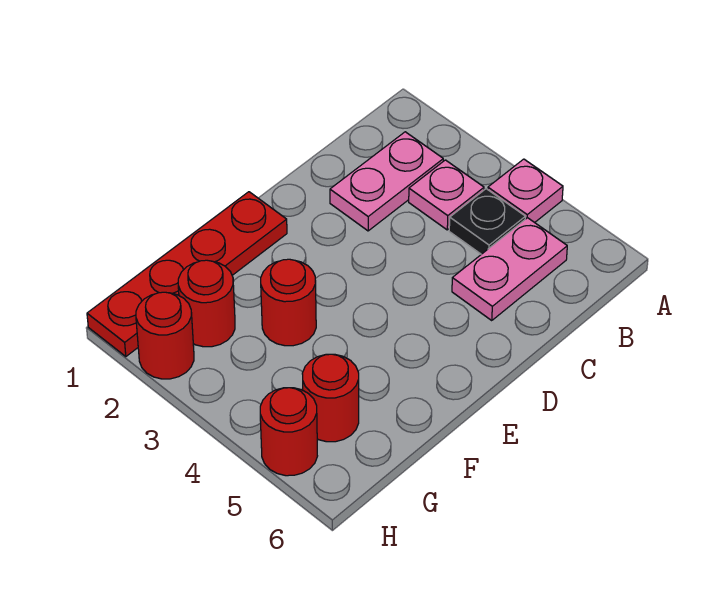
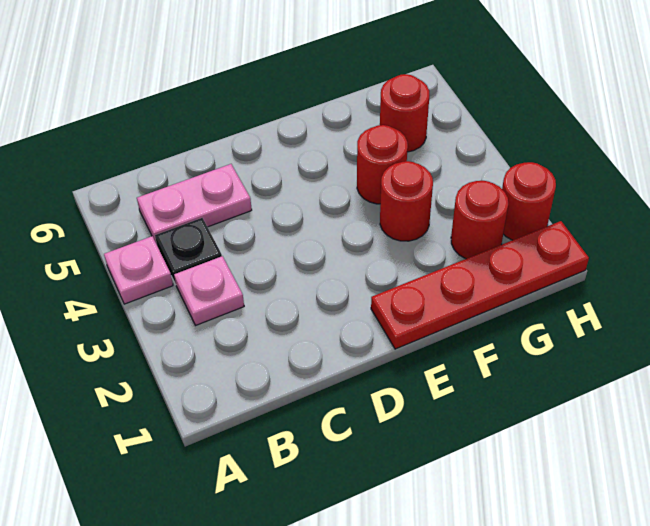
pink 1x2 plate [330,132,443,231] -> none
red 1x1 round brick [260,388,317,476] -> red 1x1 round brick moved to [357,125,408,204]

